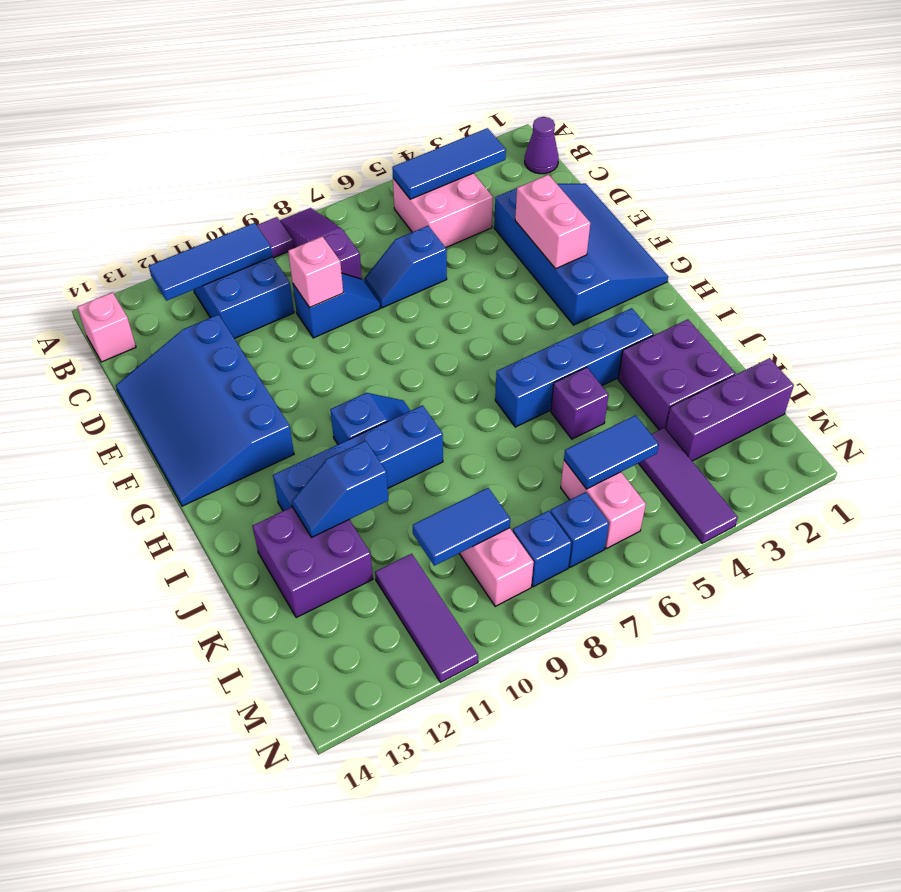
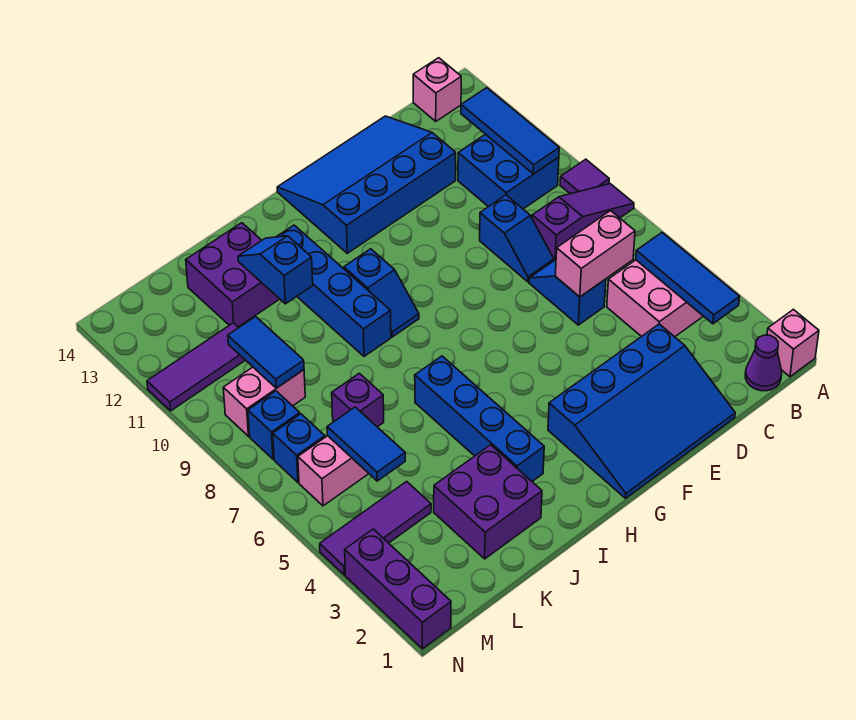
pink 1x1 brick [288,236,343,307] -> pink 1x1 brick moved to [767,309,819,377]
pink 1x2 brick [515,175,590,269] -> pink 1x2 brick moved to [555,211,635,297]
purple 1x1 brick [551,367,609,439] -> purple 1x1 brick moved to [332,373,384,427]
purple 1x3 brick [666,358,794,461] -> purple 1x3 brick moved to [345,529,451,649]

